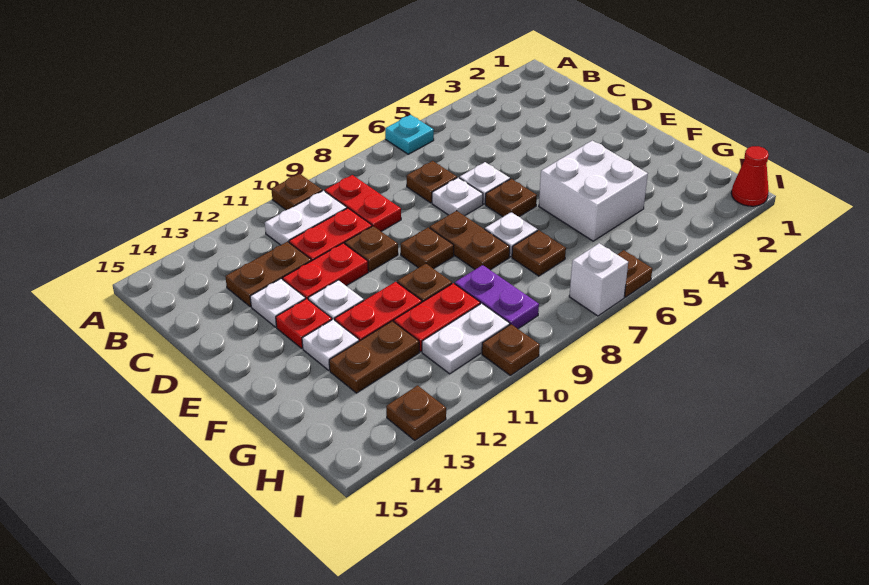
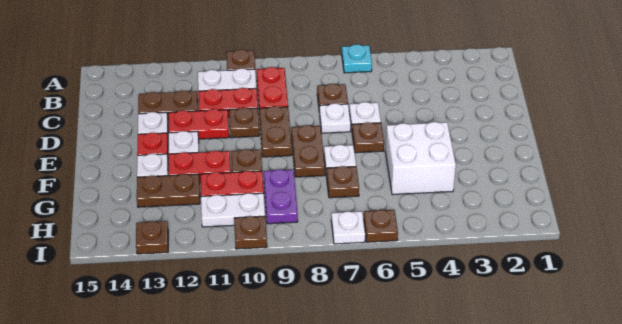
brown 1x1 plate [401,227,454,269] -> brown 1x2 plate [259,106,292,157]
red 1x1 cone [731,146,769,206] -> none
white 1x1 brick [569,243,628,316] -> white 1x1 plate [331,211,365,244]

